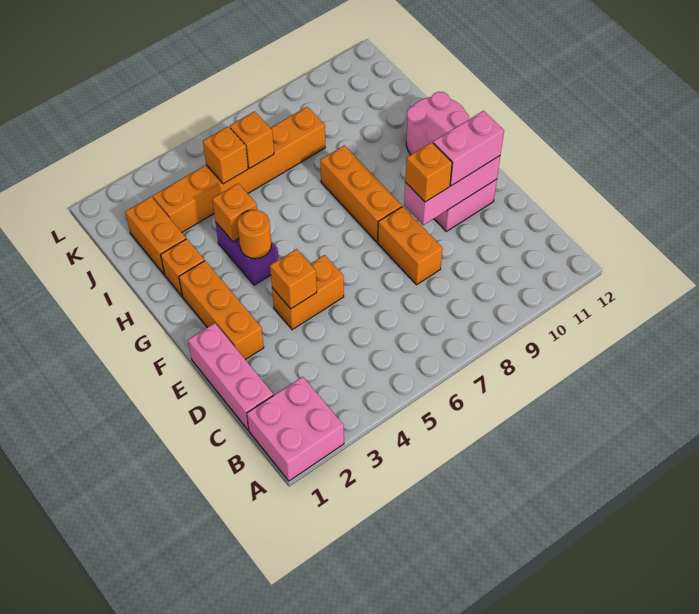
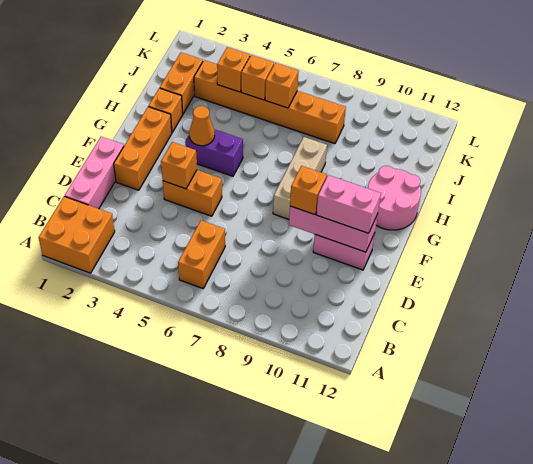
pink 2x2 brick [247,377,344,481] -> orange 2x2 brick [39,196,115,273]
orange 1x2 brick [378,206,443,285] -> orange 1x2 brick moved to [178,220,225,289]
orange 1x3 brick [320,145,402,242] -> tan 1x3 brick [273,137,327,219]
purple 1x2 brick [216,223,278,285] -> purple 1x2 brick turned to [185,129,243,176]
orange 1x1 round brick [237,210,271,259] -> orange 1x1 cone [189,106,215,146]
orange 1x1 brick [212,183,257,242] -> orange 1x1 brick moved to [217,47,250,92]

